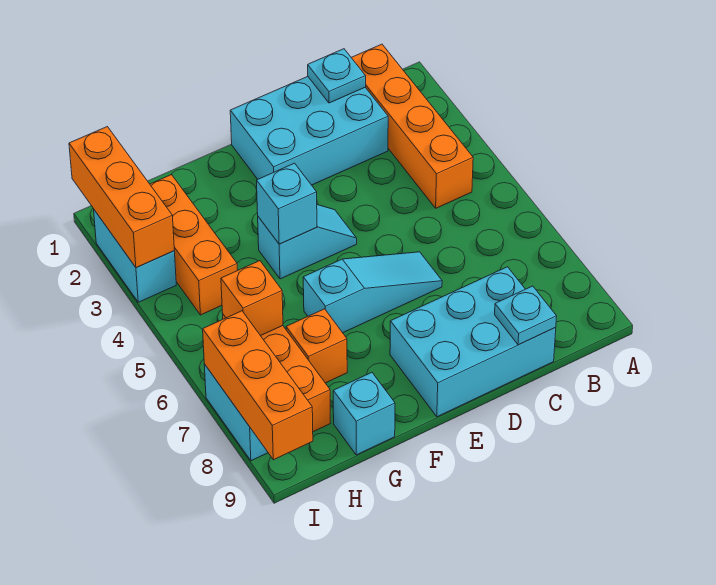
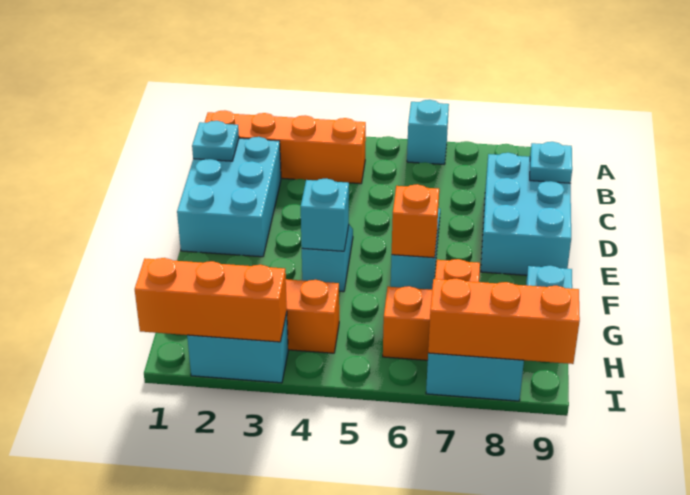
none -> cyan 1x1 brick [407,100,449,164]
orange 1x1 brick [221,261,283,336] -> orange 1x1 brick moved to [392,184,439,258]

